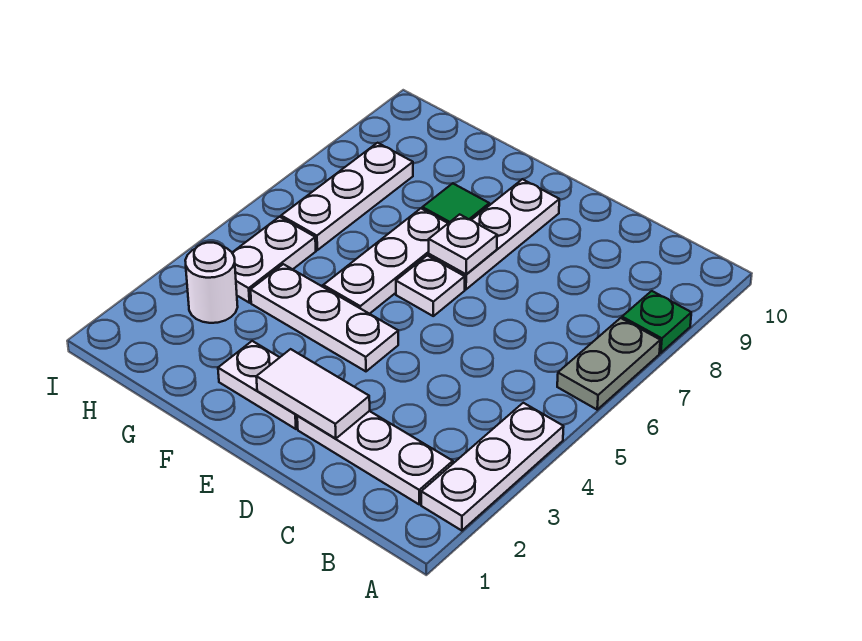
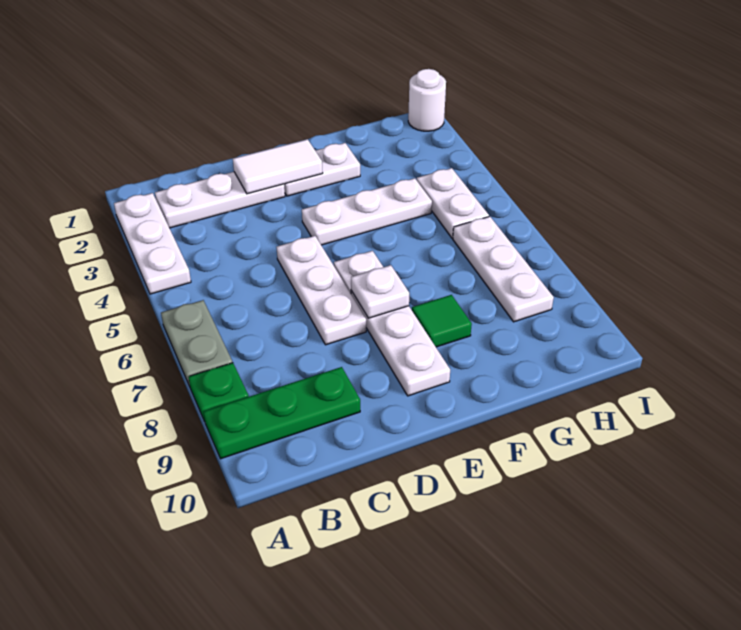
none -> green 1x3 plate [204,367,360,459]
white 1x3 plate [323,208,448,314] -> white 1x3 plate moved to [276,236,366,345]
white 1x1 round brick [185,243,238,323] -> white 1x1 round brick moved to [408,69,446,131]

